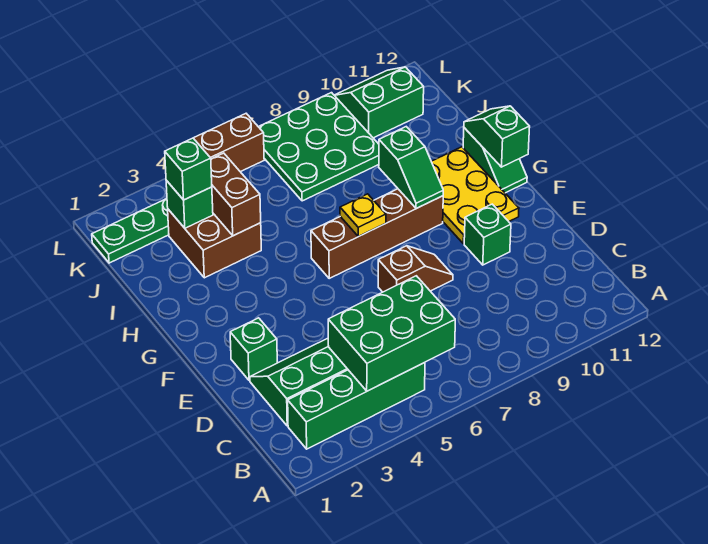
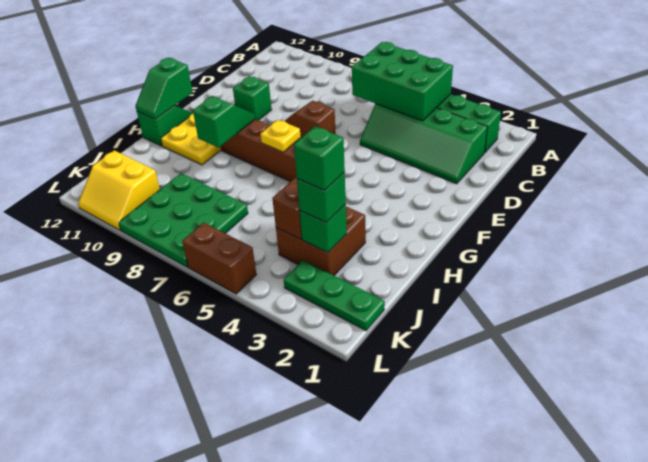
green 1x1 brick [230,318,277,380] -> green 1x1 brick moved to [294,126,345,191]
green 2x2 slope [334,67,424,138] -> yellow 2x2 slope [78,150,160,230]

